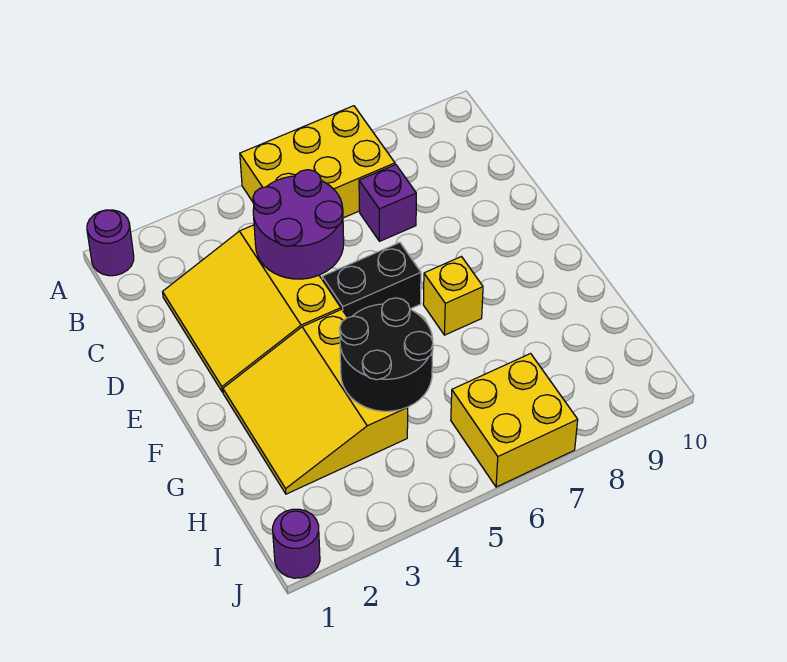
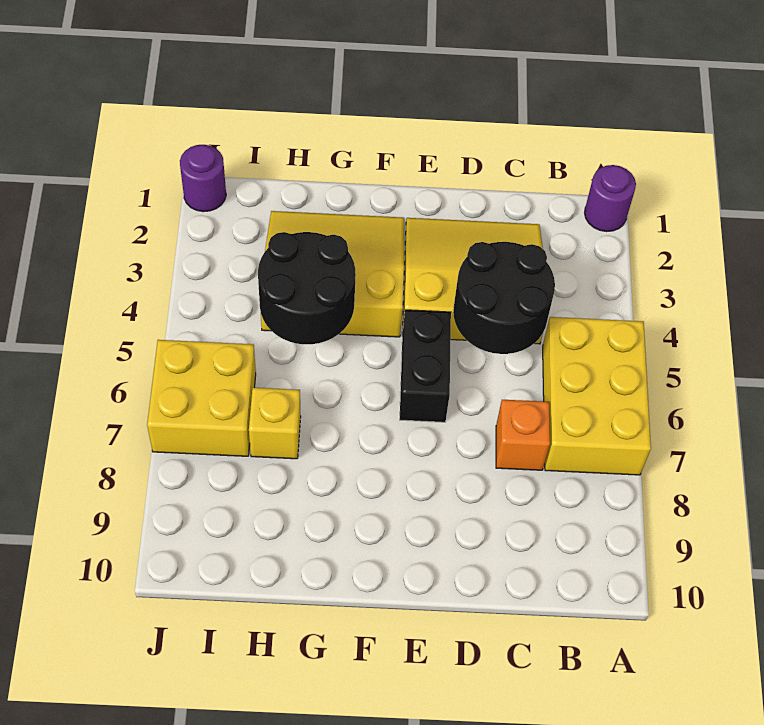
purple 2x2 round brick [253,170,344,279] -> black 2x2 round brick [453,242,555,354]
purple 1x1 brick [359,165,416,241] -> orange 1x1 brick [496,400,550,470]
yellow 1x1 brick [423,257,483,335] -> yellow 1x1 brick moved to [249,388,301,459]

